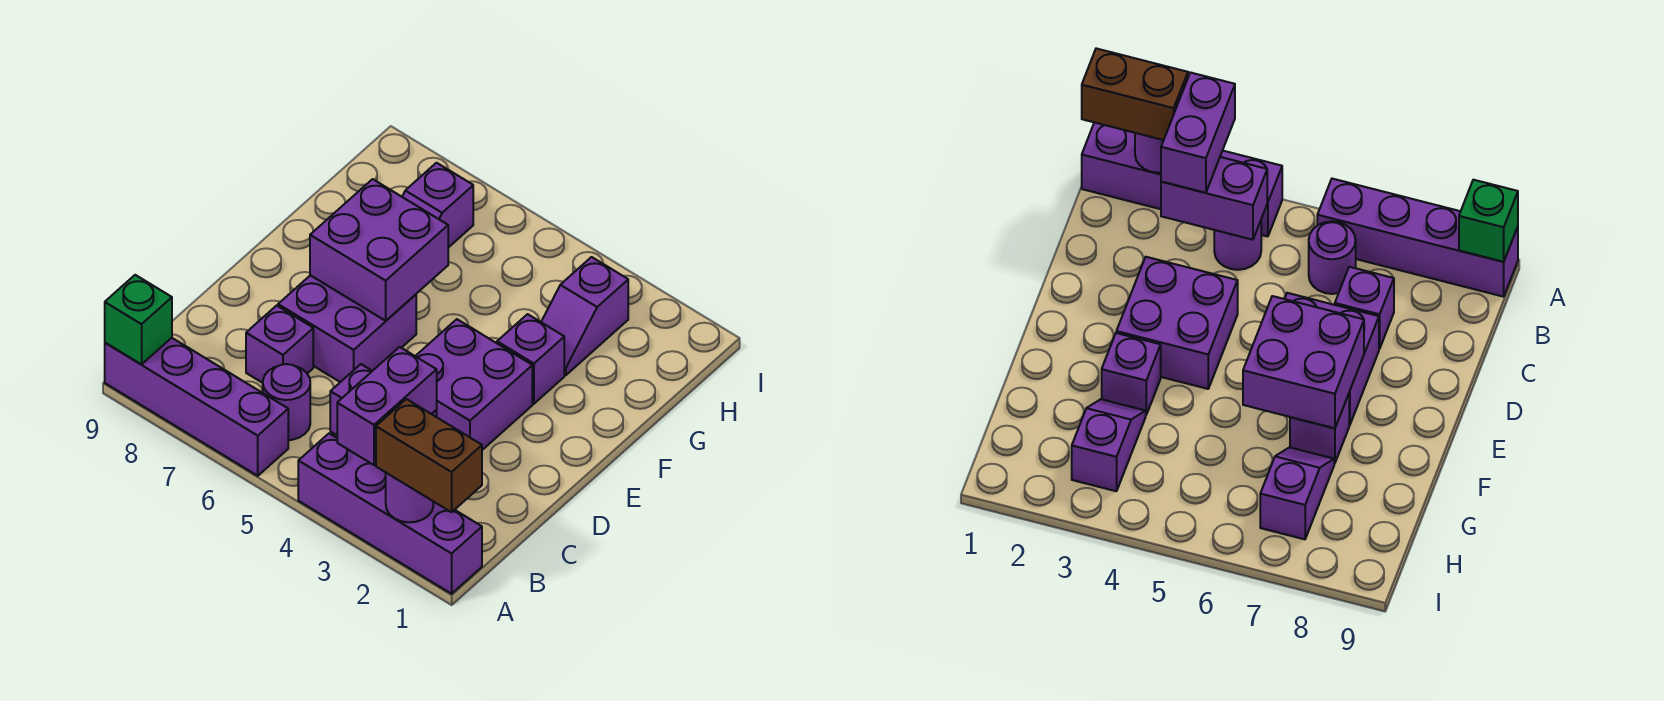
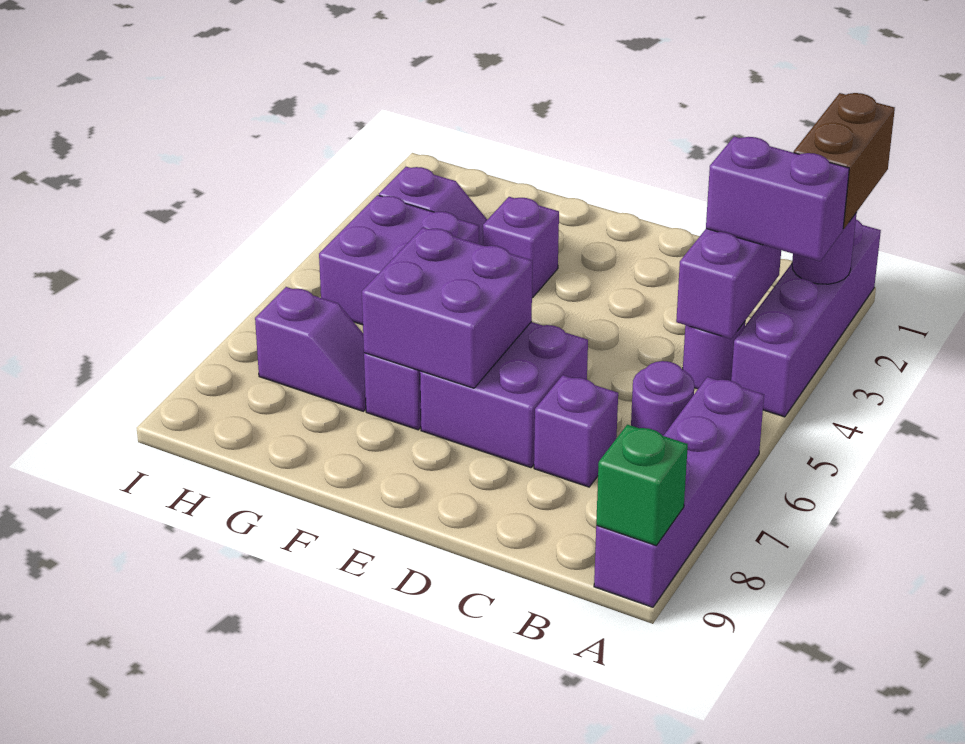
purple 2x2 brick [416,319,532,450] -> purple 2x2 brick moved to [319,195,479,325]

